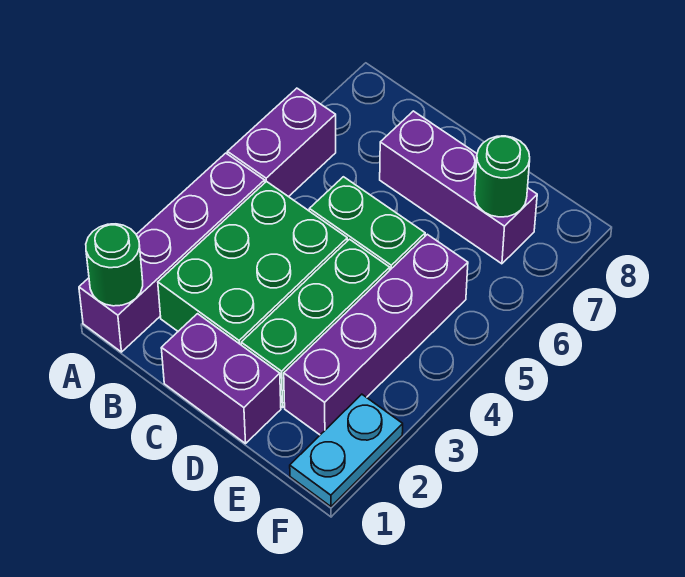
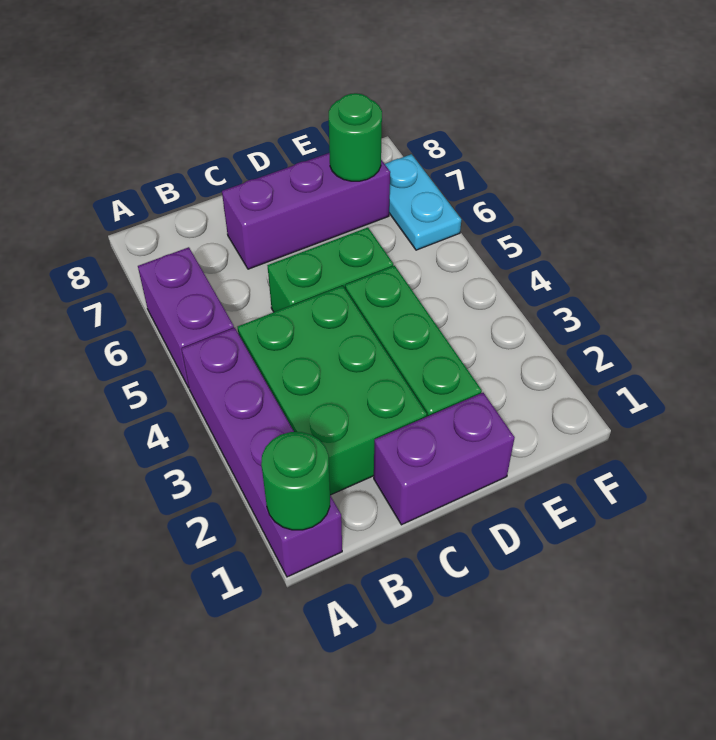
purple 1x4 brick [284,234,468,435] -> none
cyan 1x2 plate [290,394,403,506] -> cyan 1x2 plate moved to [385,154,461,250]

